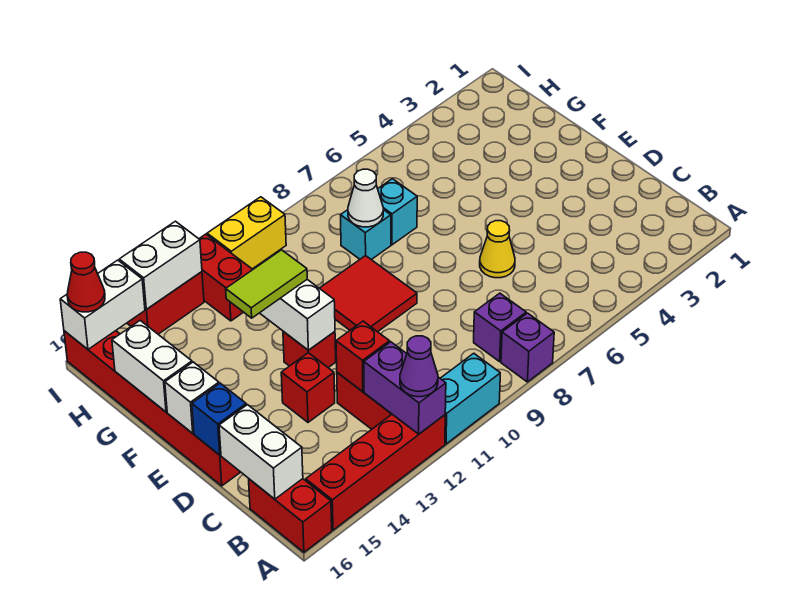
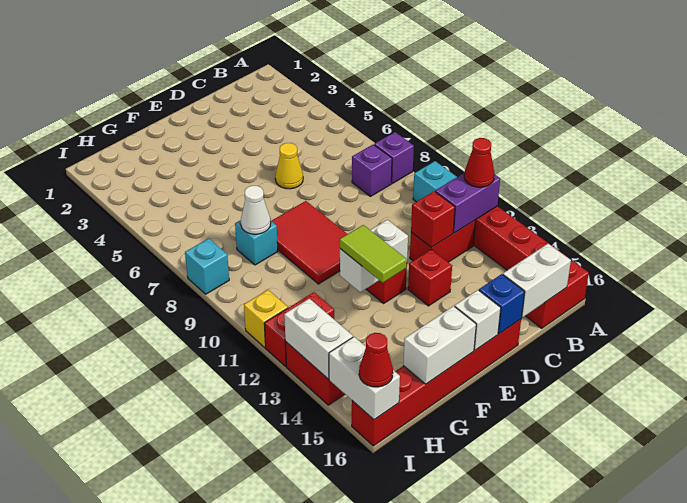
purple 1x1 cone [400,336,438,397] -> red 1x1 cone [464,138,494,187]
red 2x2 tile [319,256,417,332] -> red 2x3 tile [272,201,347,284]
cyan 1x1 brick [378,179,417,245] -> cyan 1x1 brick moved to [185,238,229,294]
yellow 1x2 brick [207,197,286,269] -> yellow 1x1 brick [244,290,288,348]

